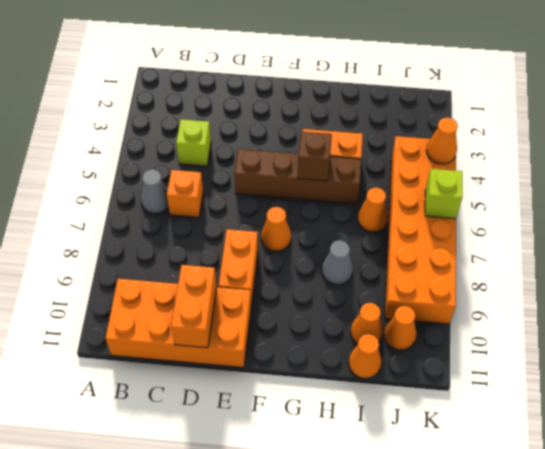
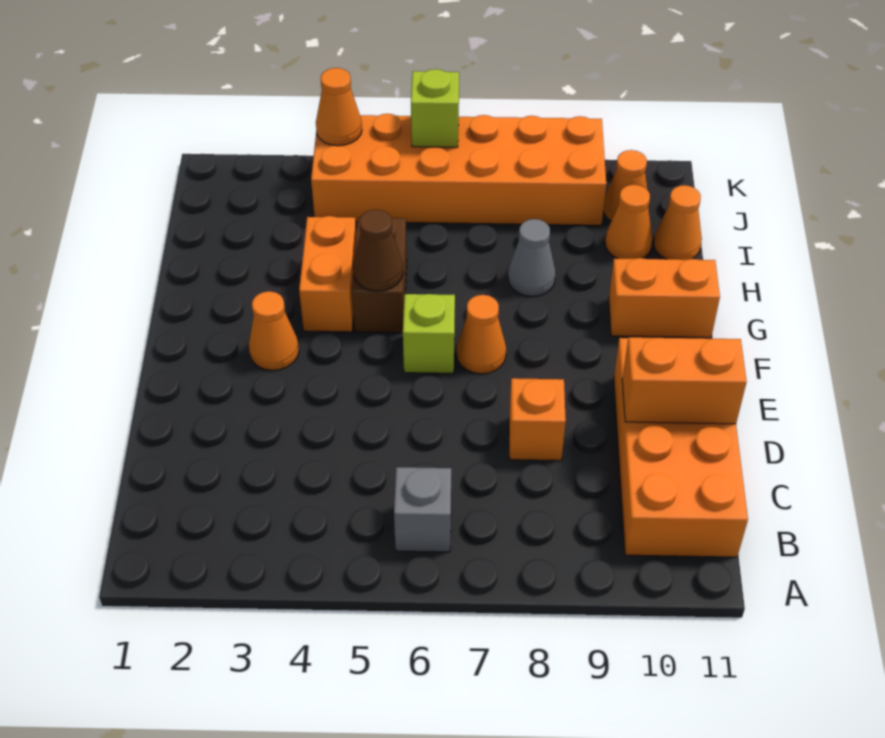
grey 1x1 cone [141,169,169,214] -> grey 1x1 brick [394,467,451,552]
lime 1x1 brick [176,119,211,166] -> lime 1x1 brick moved to [403,294,455,373]
orange 1x1 brick [167,170,203,217] -> orange 1x1 brick moved to [509,378,566,461]
brown 1x4 brick [234,149,361,204] -> brown 1x2 brick [352,218,407,333]
orange 1x2 brick [219,229,258,305] -> orange 1x2 brick moved to [609,258,720,338]
brown 1x1 brick [298,132,332,181] -> brown 1x1 cone [353,210,403,291]
orange 1x1 cone [358,187,388,232] -> orange 1x1 cone moved to [249,291,299,370]

